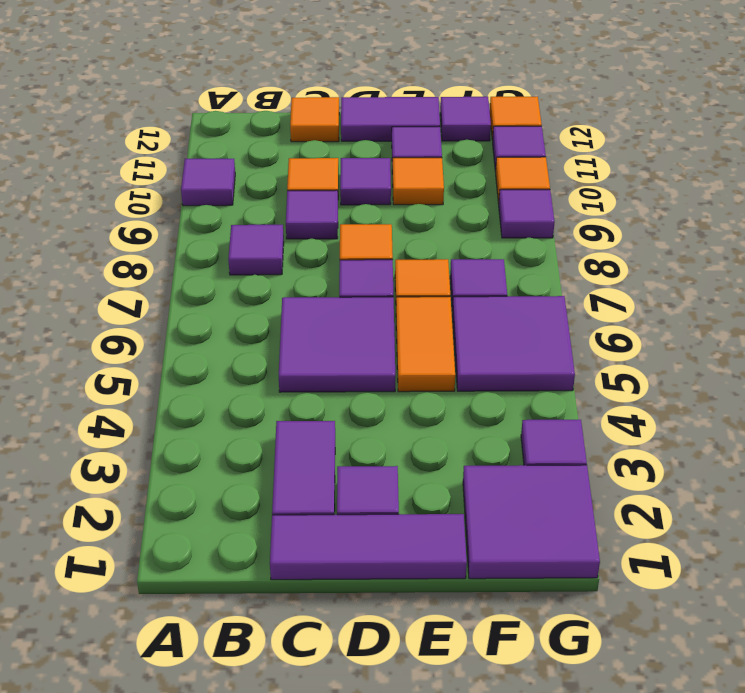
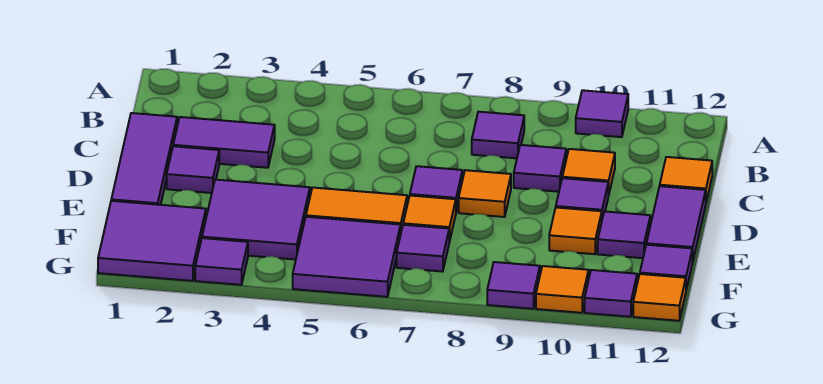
purple 2x2 tile [279,297,395,392] -> purple 2x2 tile moved to [202,180,310,260]

